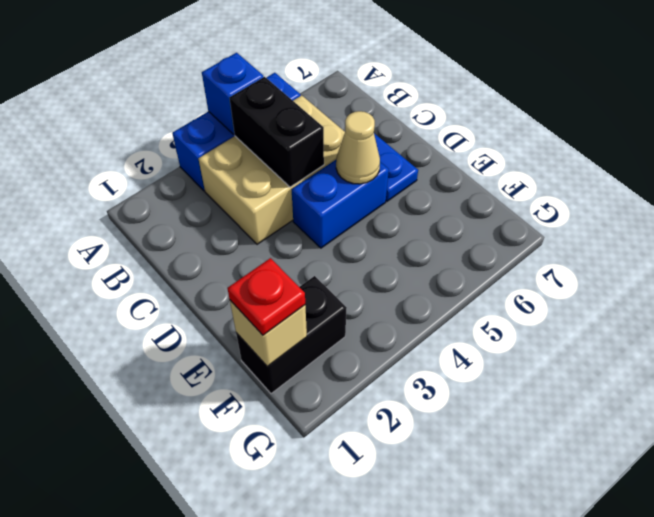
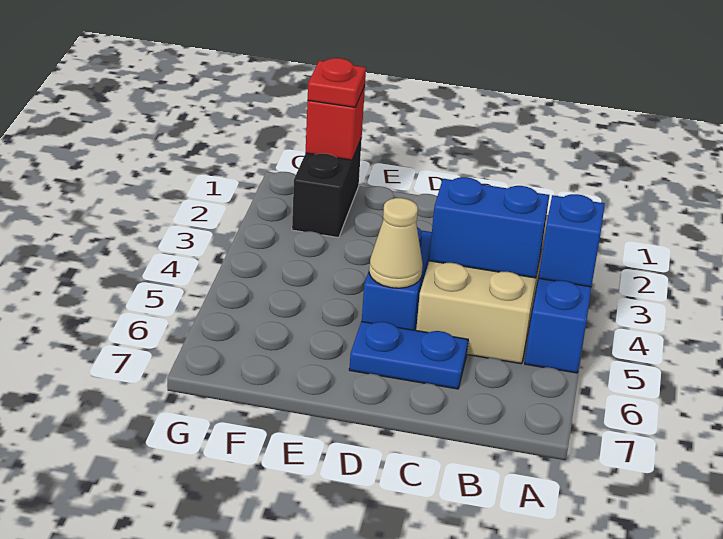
black 1x2 brick [230,77,324,187] -> blue 1x2 brick [429,177,549,278]
tan 1x1 brick [230,300,307,366] -> red 1x1 brick [305,86,365,160]

